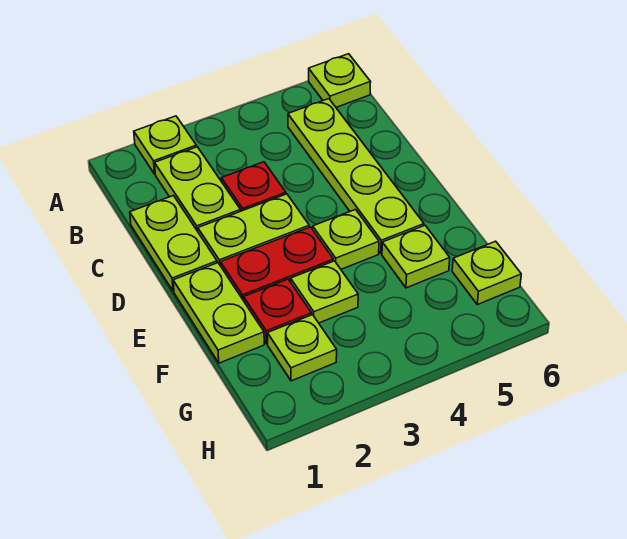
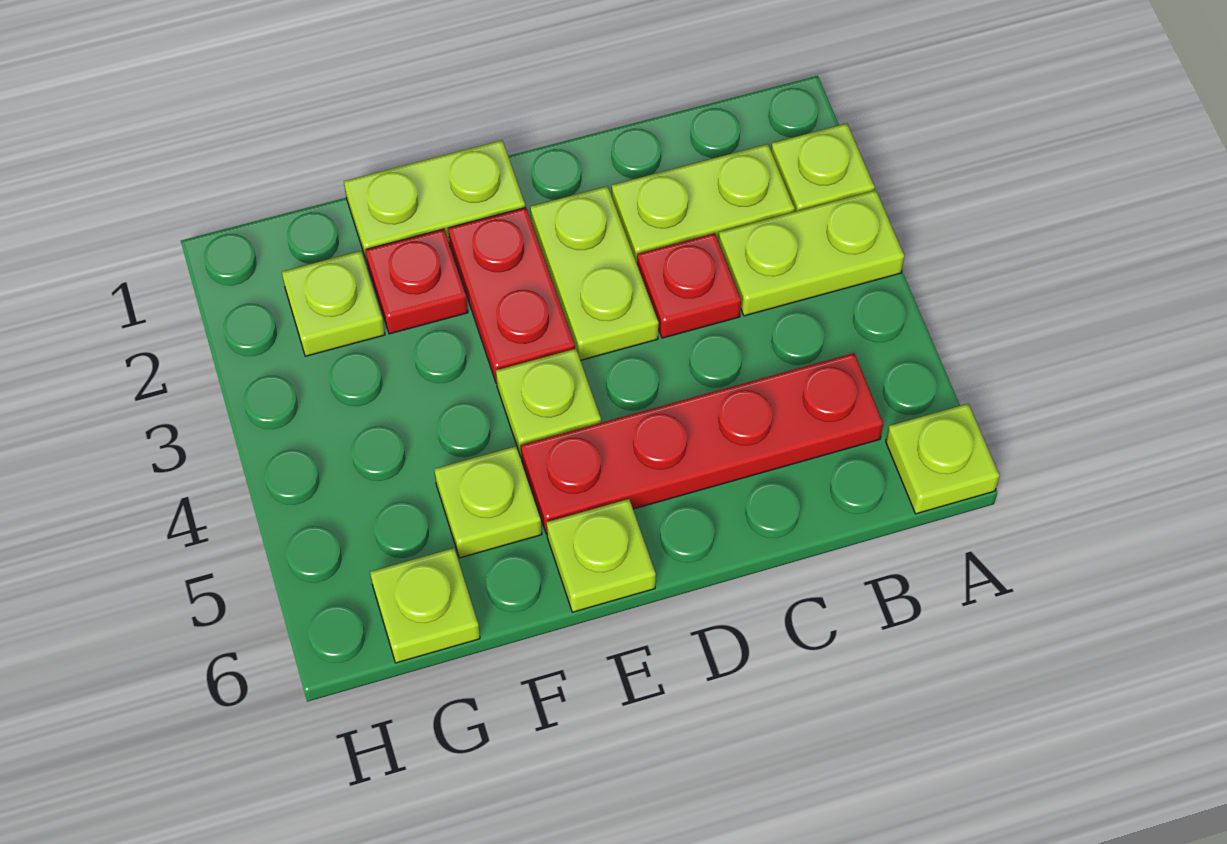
lime 1x4 plate [288,99,424,253] -> red 1x4 plate [521,353,883,534]
lime 1x2 plate [130,196,217,291] -> lime 1x2 plate moved to [718,190,904,316]
lime 1x1 plate [291,261,358,323] -> lime 1x1 plate moved to [547,499,656,612]

